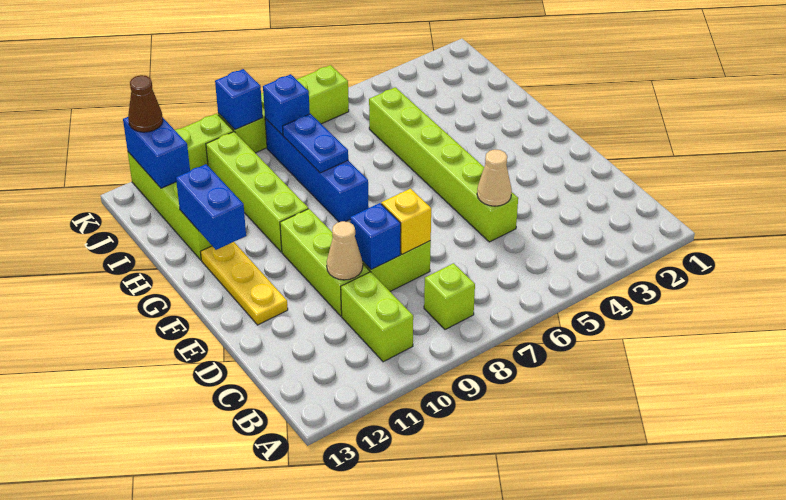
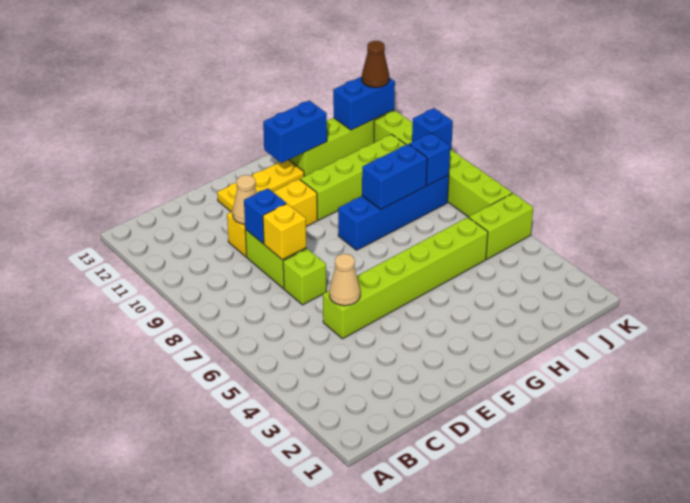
lime 1x1 brick [424,263,475,330] -> lime 1x1 brick moved to [283,249,326,305]
lime 1x2 brick [341,272,413,362] -> lime 1x2 brick moved to [469,193,533,259]
lime 1x3 brick [280,209,370,316] -> yellow 1x3 brick [227,179,317,257]
blue 1x2 plate [283,114,348,173] -> blue 1x2 brick [362,144,427,210]

